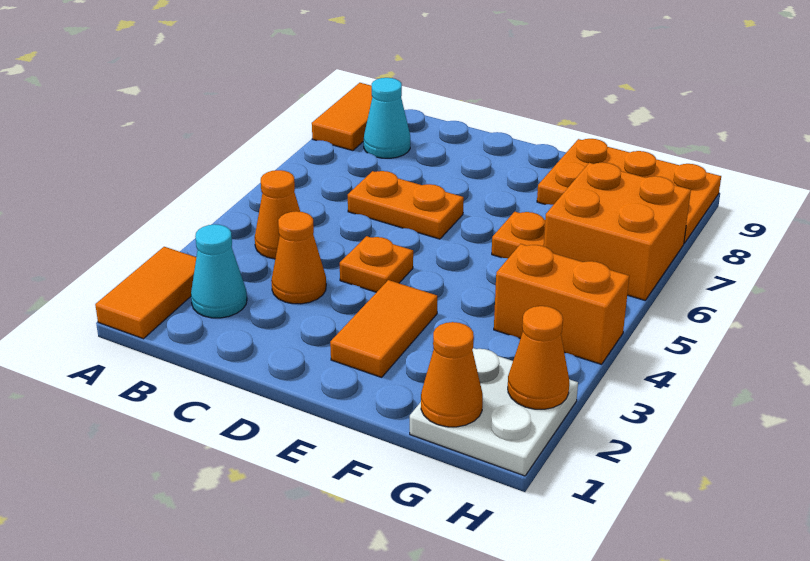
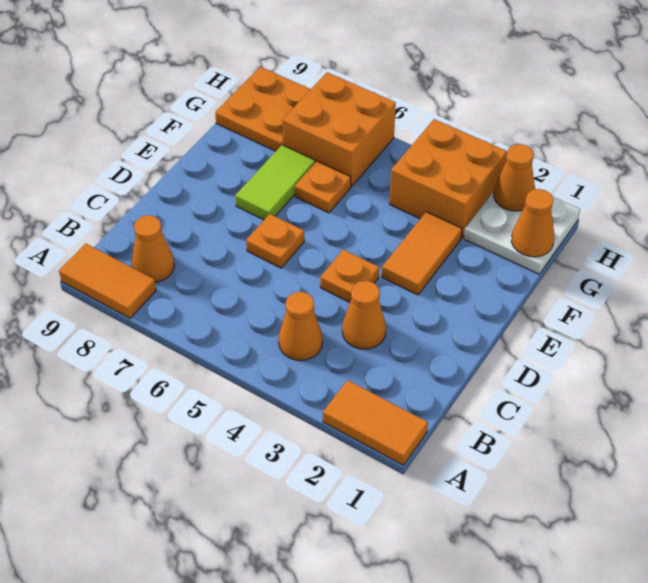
cyan 1x1 cone [191,224,247,318] -> none
cyan 1x1 cone [364,78,410,158] -> orange 1x1 cone [131,215,174,282]
orange 1x2 plate [348,171,464,239] -> orange 1x1 plate [246,214,304,268]
orange 1x2 tile [330,280,437,377] -> orange 1x2 tile turned to [382,212,462,295]
none -> lime 1x2 tile [235,145,315,220]
orange 2x3 plate [537,139,721,243] -> orange 2x2 plate [215,67,311,151]
orange 1x2 brick [494,244,629,364] -> orange 2x2 brick [389,119,507,238]

